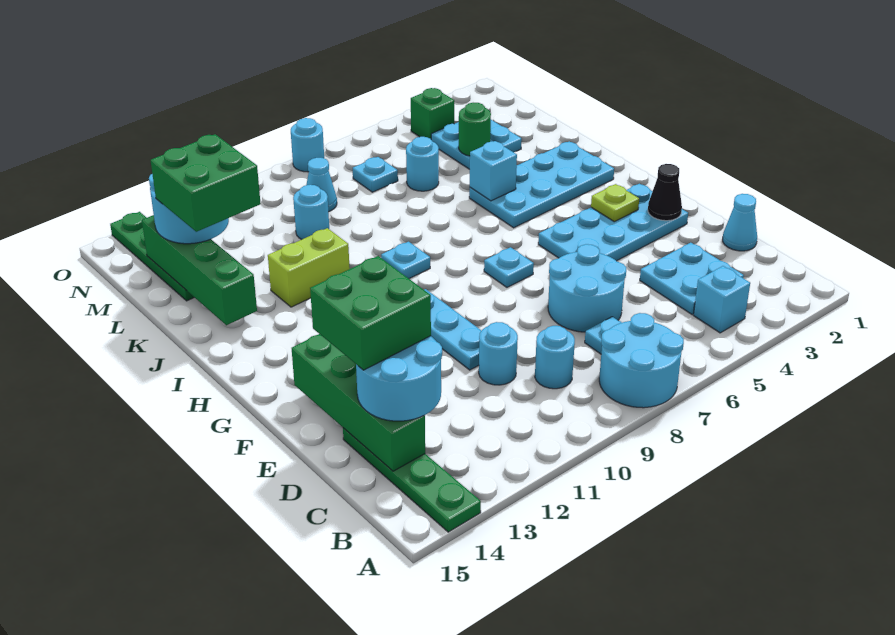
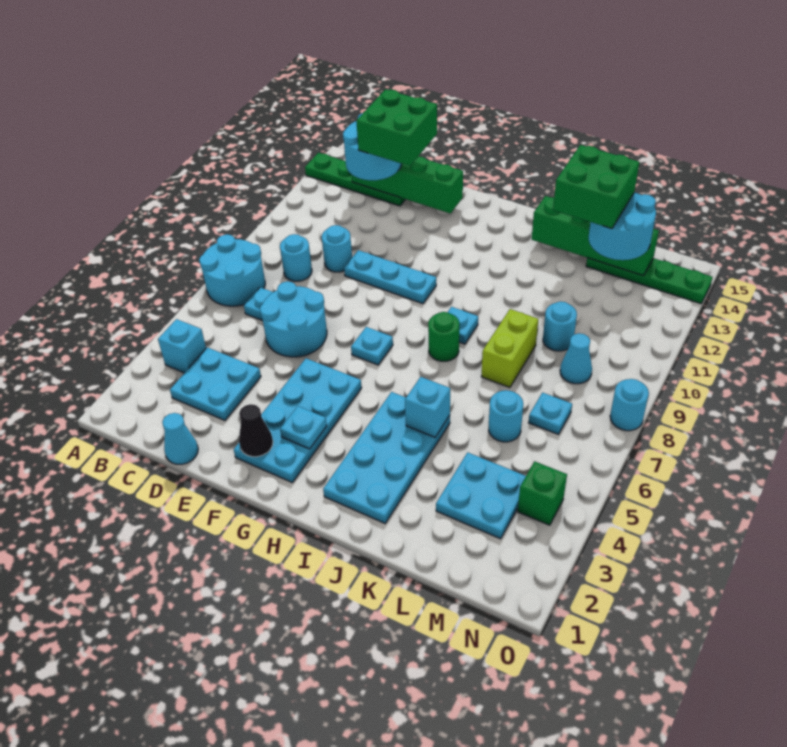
lime 1x1 plate [591,184,639,222] -> cyan 1x1 plate [280,406,327,449]
lime 1x2 brick [268,228,350,307] -> lime 1x2 brick moved to [481,309,538,388]
green 1x1 round brick [459,103,491,156] -> green 1x1 round brick moved to [428,312,459,361]

